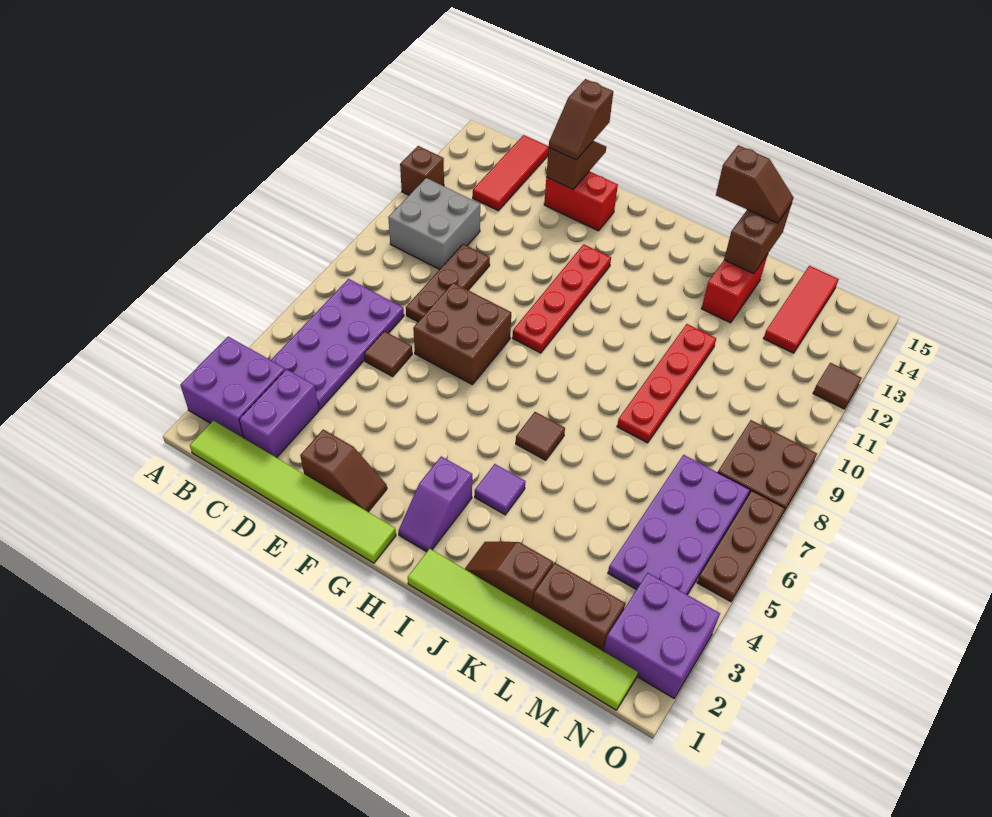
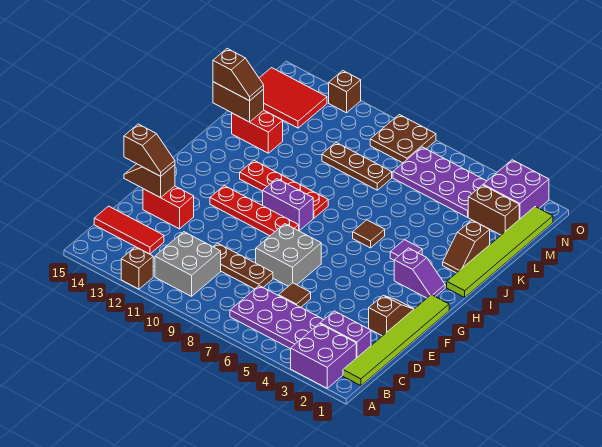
brown 2x2 brick [413,283,511,384] -> grey 2x2 brick [256,224,321,286]
red 1x2 brick [544,171,618,231] -> red 1x2 brick turned to [143,186,194,229]
none -> purple 1x2 brick [263,179,313,231]
brown 1x2 slope [716,145,794,223] -> brown 1x2 slope turned to [213,49,264,101]
red 1x4 plate [617,324,716,443] -> red 1x4 plate moved to [240,161,328,218]
brown 1x2 brick [532,563,625,651] -> brown 1x2 brick turned to [468,185,519,235]
red 1x3 tile [764,266,839,353] -> red 2x3 tile [259,68,327,128]
brown 1x3 plate [697,491,785,602] -> brown 1x3 plate moved to [322,143,392,190]
brown 1x1 tile [813,363,861,409] -> brown 1x1 brick [329,71,361,113]

